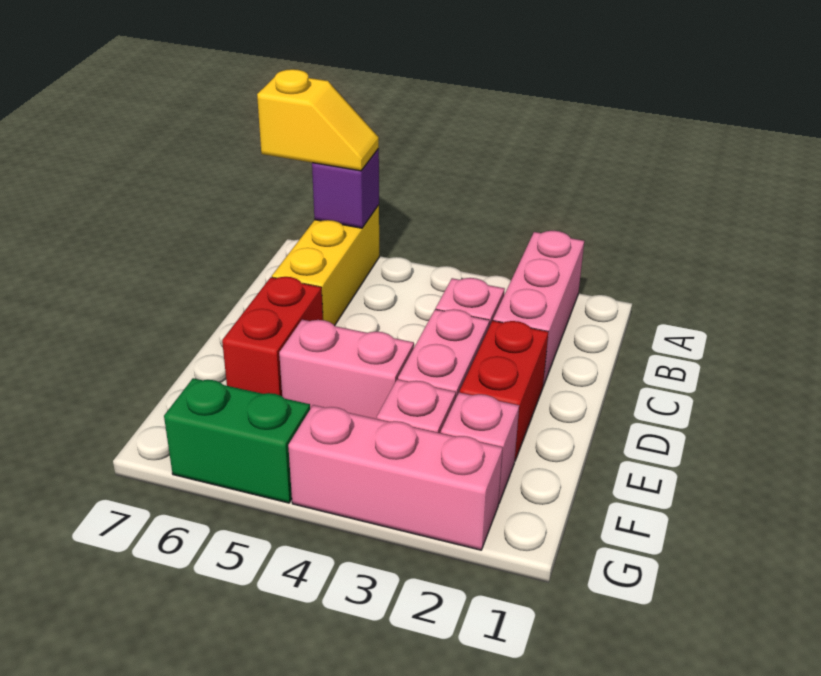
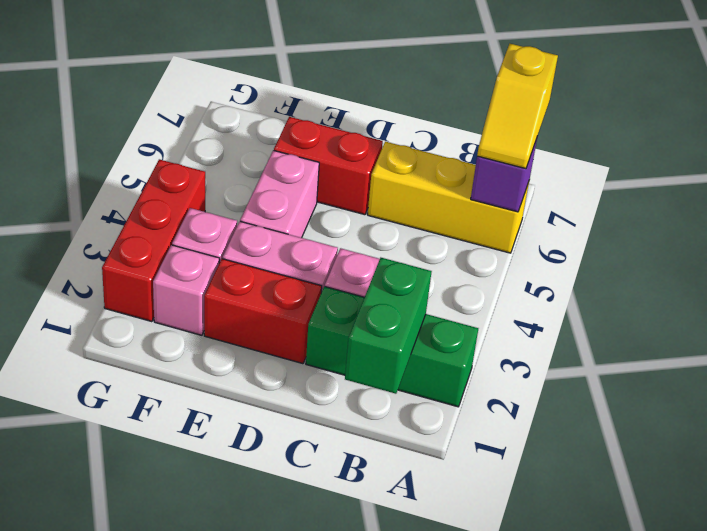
pink 1x3 brick [493,231,584,386] -> green 1x3 brick [306,286,478,407]
pink 1x3 brick [288,405,503,550] -> red 1x3 brick [102,159,205,321]
green 1x2 brick [164,378,310,503] -> green 1x2 brick moved to [345,258,432,394]

